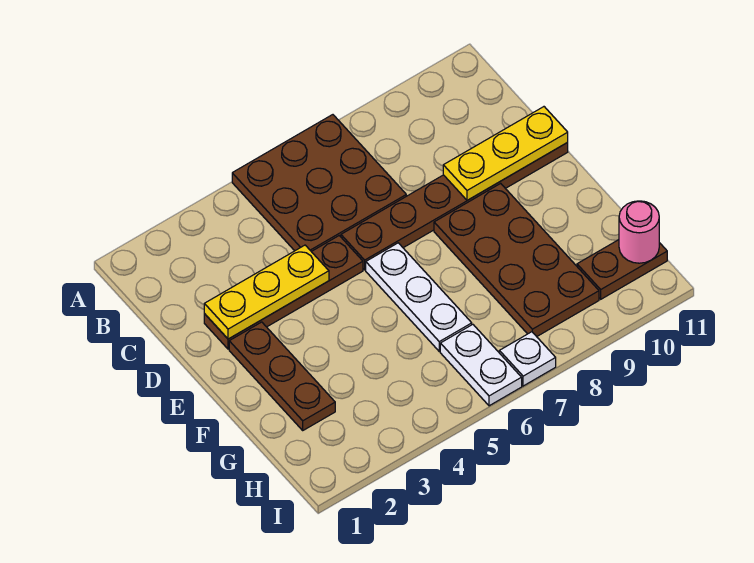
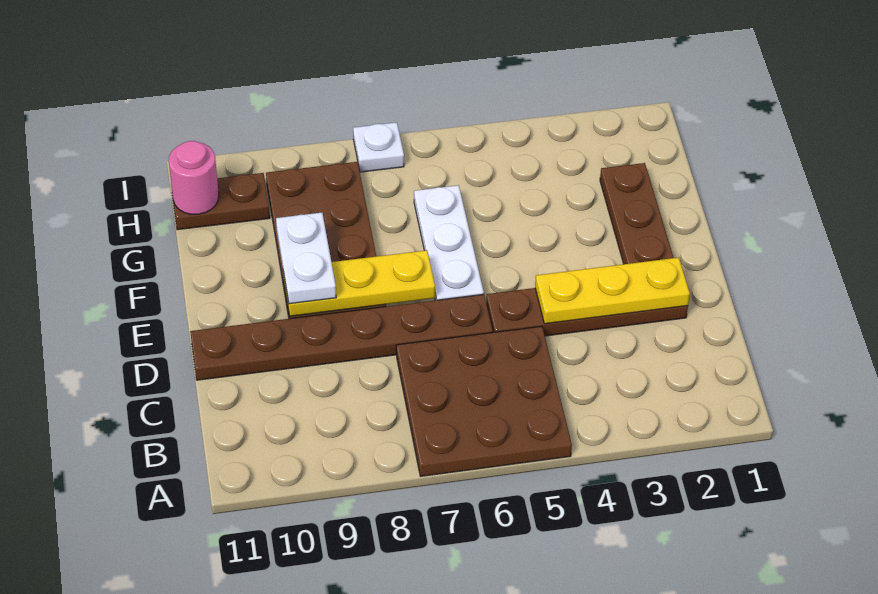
yellow 1x3 plate [443,107,568,200] -> yellow 1x3 plate moved to [283,250,435,316]
white 1x2 plate [440,324,522,406] -> white 1x2 plate moved to [276,213,336,304]

